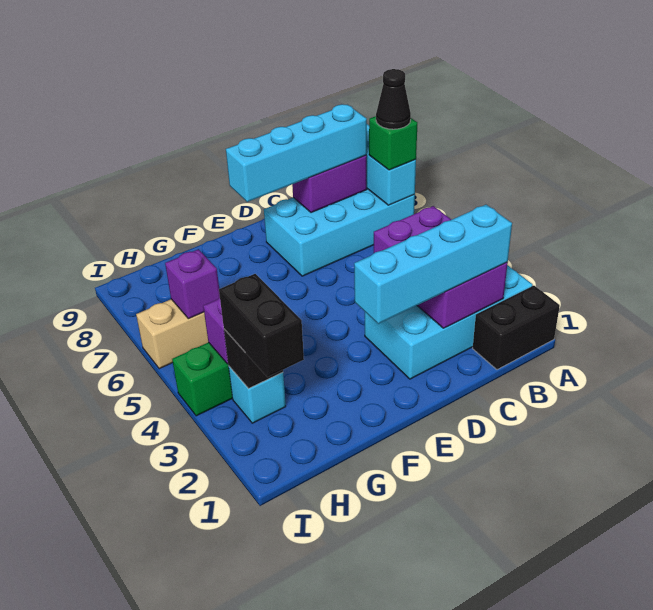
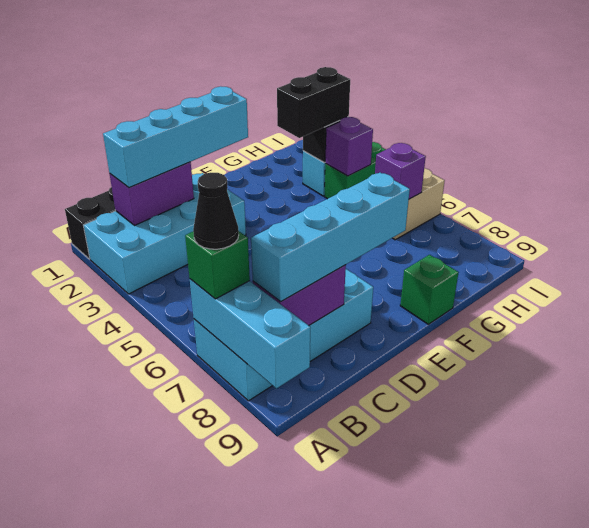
purple 2x3 brick [374,206,508,328] -> purple 1x2 brick [110,162,194,225]
none -> green 1x1 brick [400,255,459,324]
black 1x2 brick [219,274,304,377] -> black 1x2 brick turned to [277,67,350,138]

